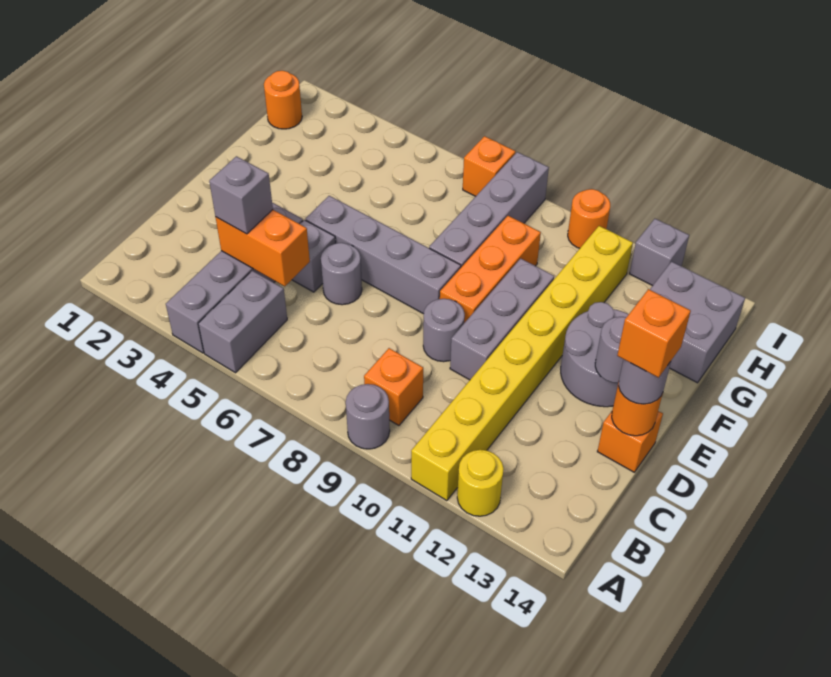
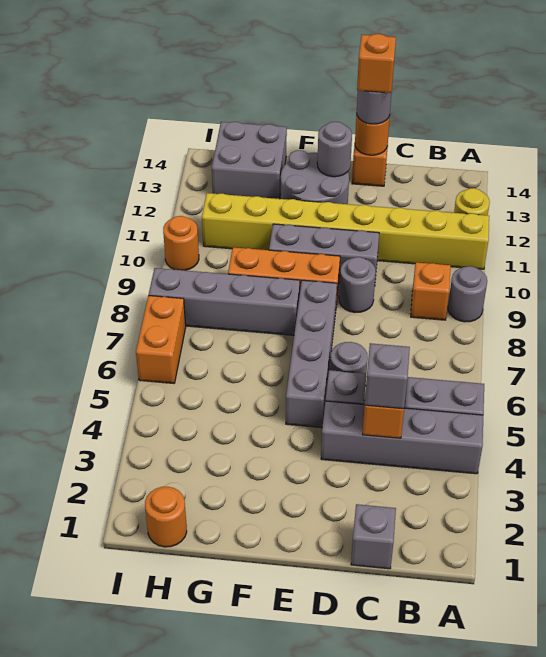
orange 1x1 brick [463,136,516,196] -> orange 1x2 brick [136,296,186,383]
grey 1x1 brick [629,219,689,286] -> grey 1x1 brick moved to [351,504,396,569]

